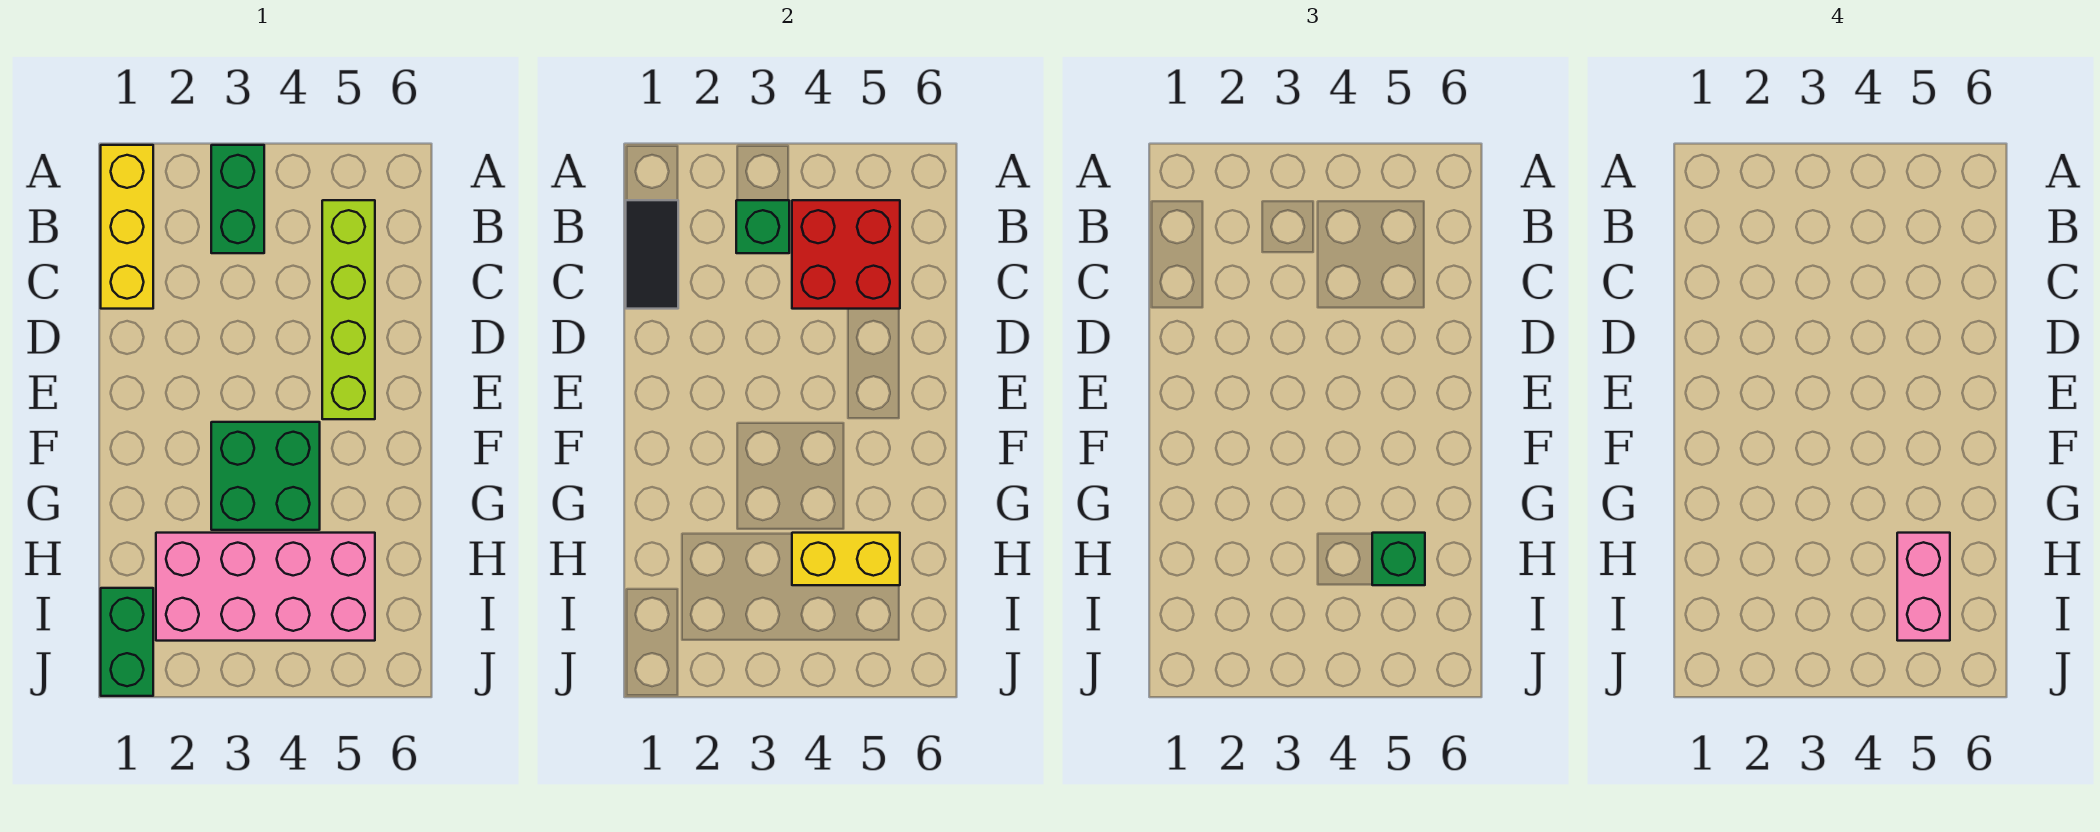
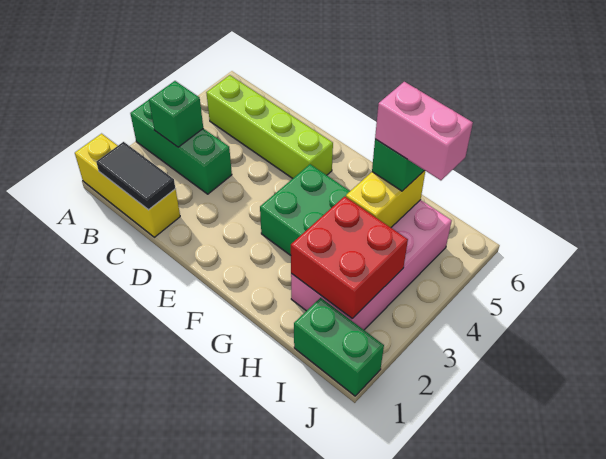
green 1x2 brick [211,145,264,253] -> green 1x3 brick [130,100,232,194]
red 2x2 brick [792,200,900,309] -> red 2x2 brick moved to [291,196,408,319]

